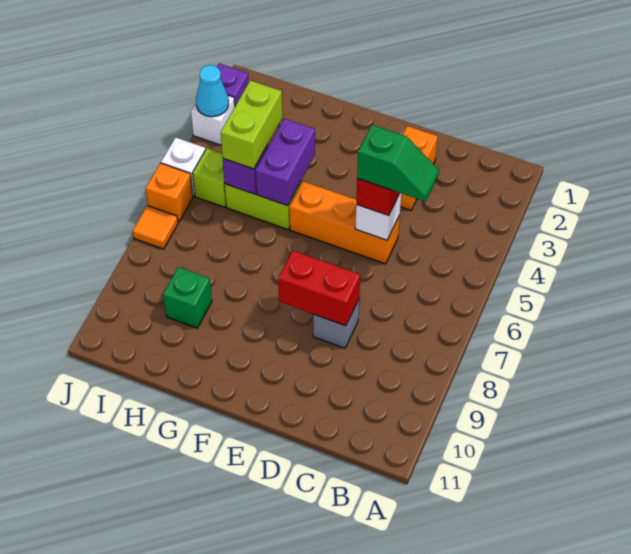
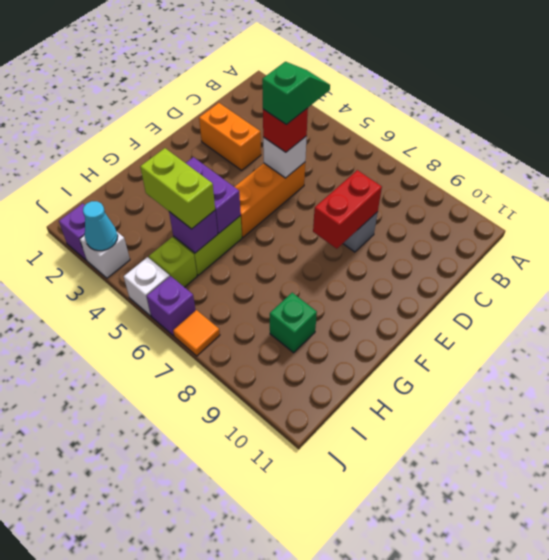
orange 1x1 brick [146,163,193,222] -> purple 1x1 brick [147,276,196,335]

